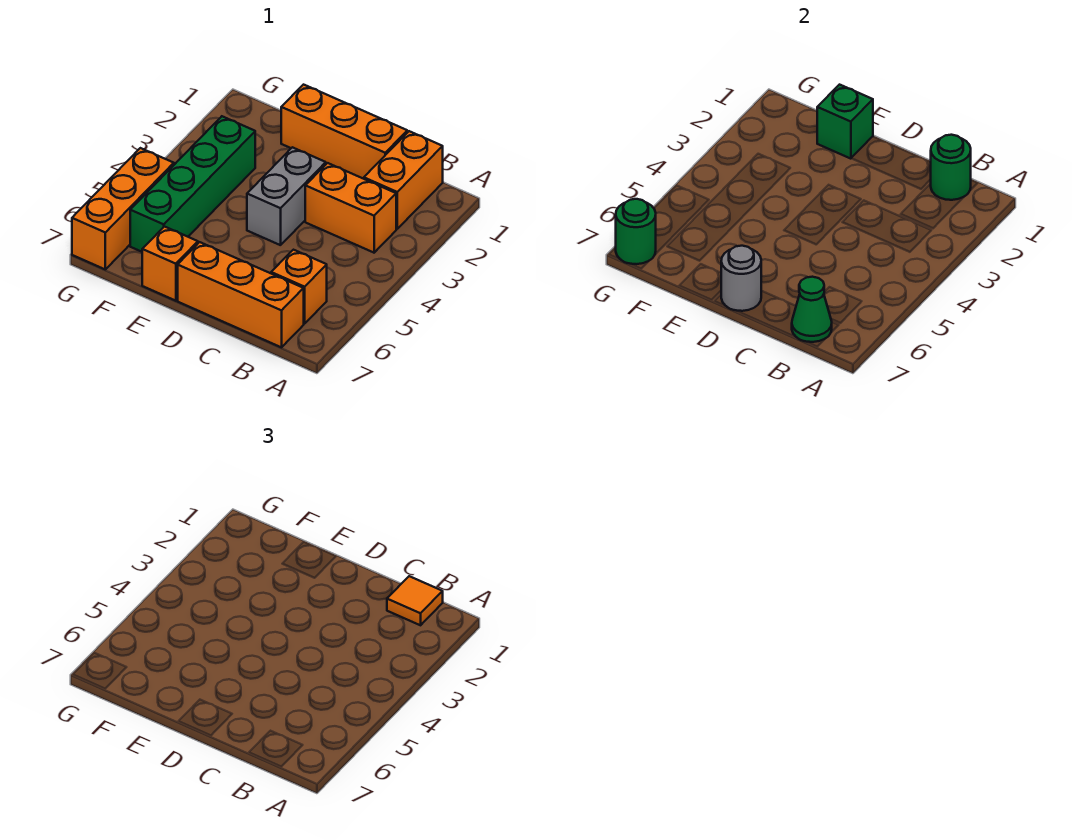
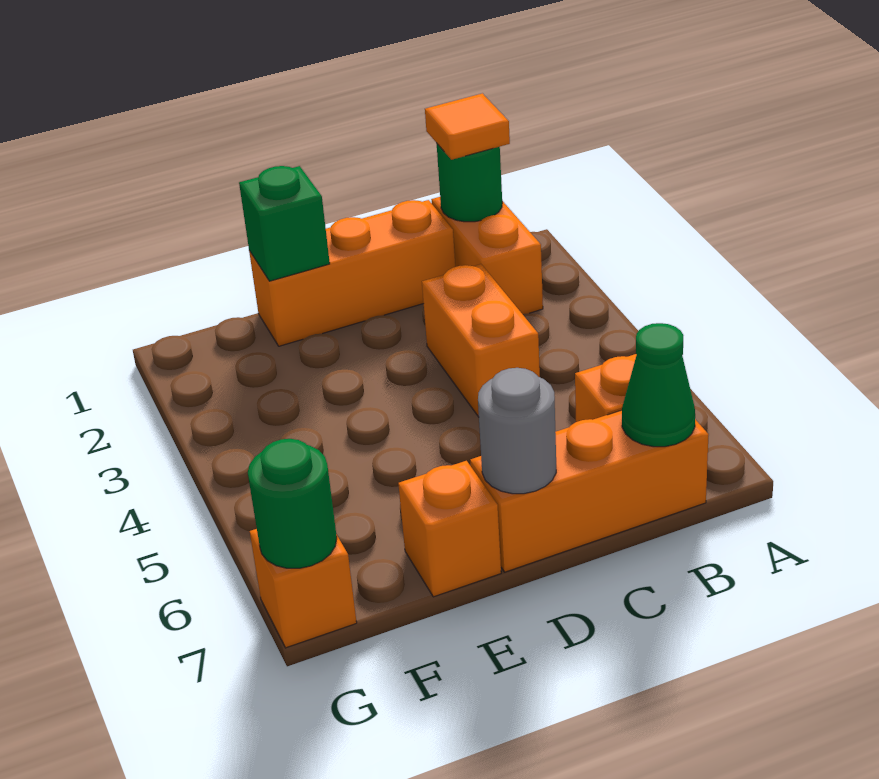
orange 1x2 brick [305,163,396,253] -> orange 1x2 brick turned to [422,264,540,417]
grey 1x2 brick [247,147,326,245] -> none
green 1x4 brick [130,116,255,252] -> none
orange 1x3 brick [72,148,174,269] -> orange 1x1 brick [250,529,357,648]

